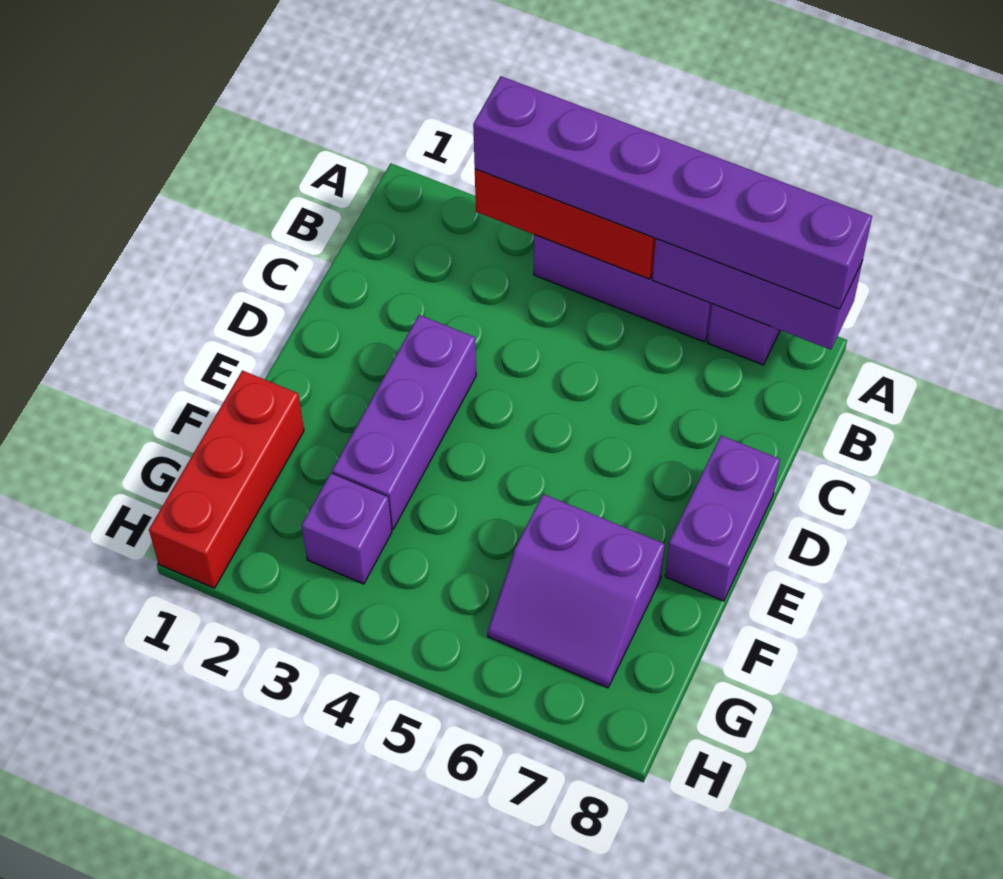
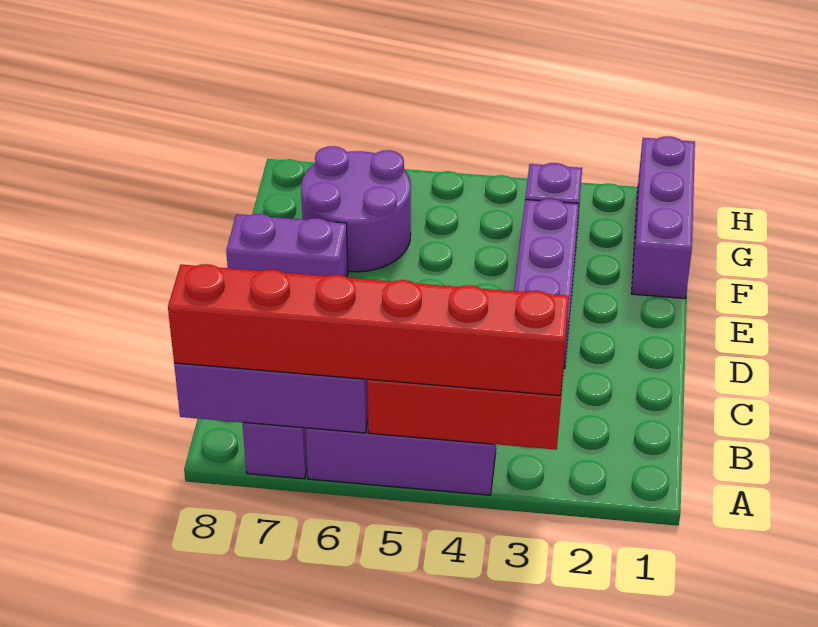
purple 1x6 brick [473,76,872,309] -> red 1x6 brick [168,264,569,396]
purple 1x2 brick [665,436,780,601] -> purple 1x2 brick turned to [226,214,348,277]
red 1x3 brick [149,371,304,588] -> purple 1x3 brick [631,136,695,299]
purple 2x2 slope [488,494,665,688] -> purple 2x2 round brick [301,146,411,272]

